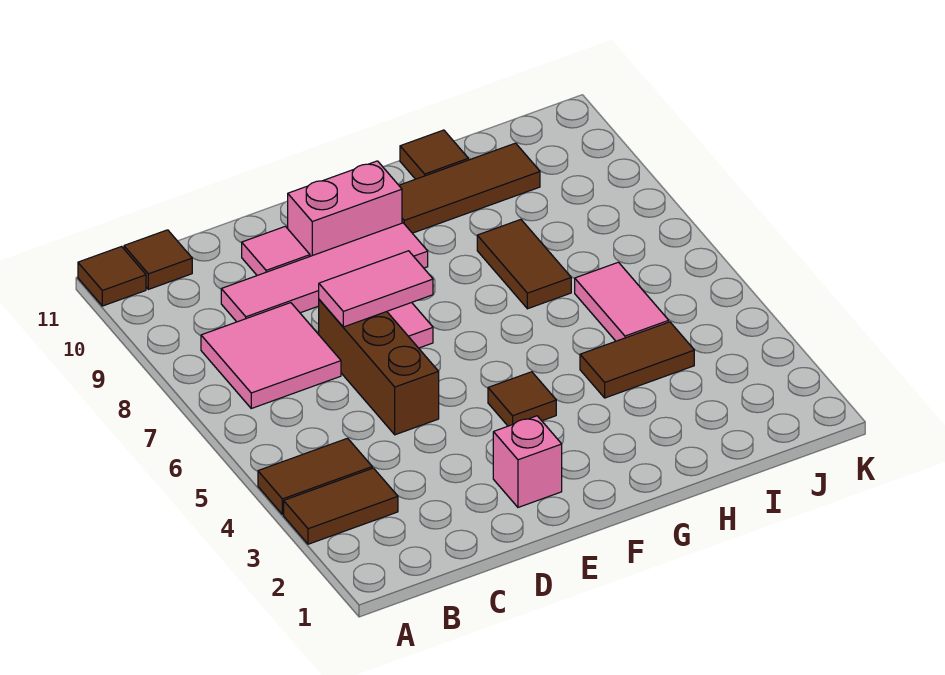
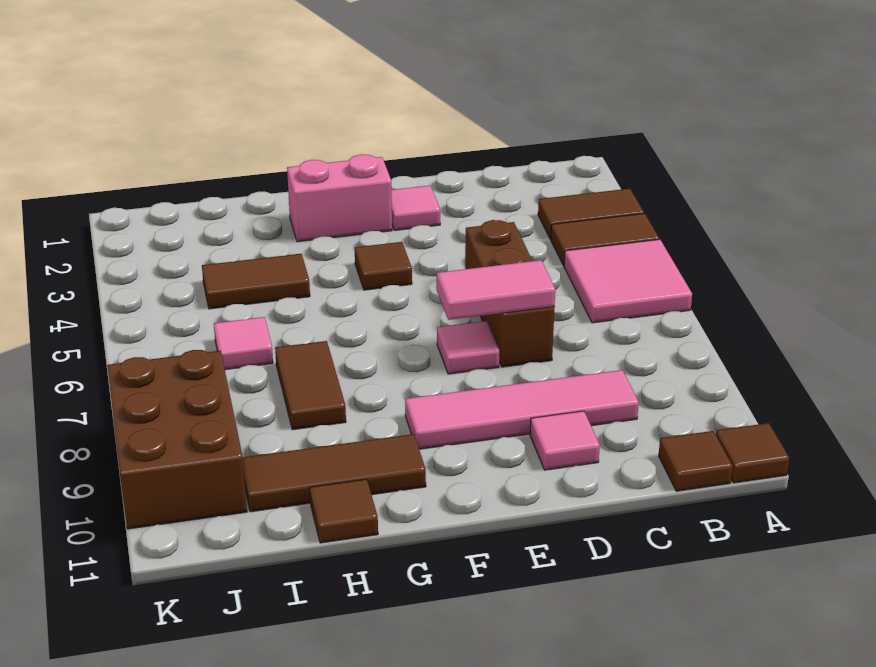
pink 2x2 tile [201,303,341,408] -> pink 2x2 tile moved to [564,239,692,323]
pink 1x1 brick [493,416,562,507] -> pink 1x1 tile [391,186,440,230]
pink 1x2 brick [288,161,402,256] -> pink 1x2 brick moved to [287,154,392,242]
pink 1x2 tile [575,262,669,341] -> pink 1x1 tile [214,317,273,370]
none -> brown 2x3 brick [107,350,247,529]

